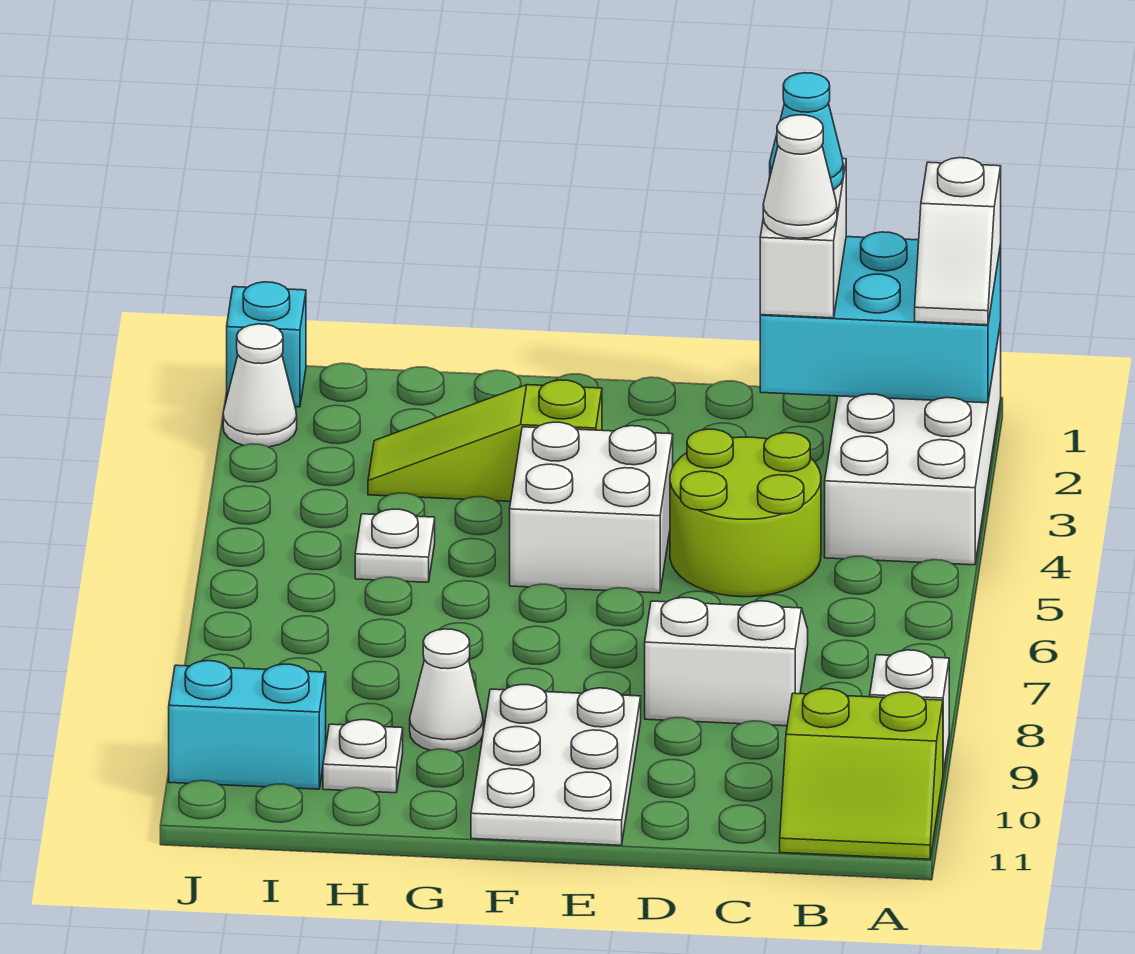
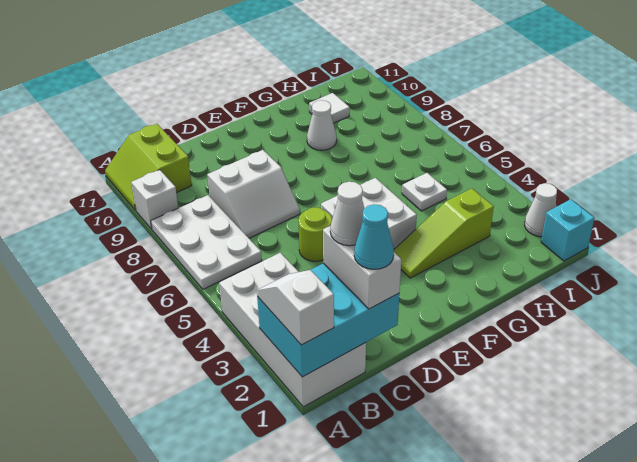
lime 2x2 slope [780,689,943,859] -> lime 2x2 slope turned to [105,124,192,210]
lime 2x2 round brick [670,429,821,597] -> lime 1x1 round brick [298,207,332,262]
white 2x3 plate [471,685,641,845] -> white 2x3 plate moved to [151,195,262,289]
lime 1x3 slope [368,380,602,501] -> lime 1x3 slope turned to [394,189,494,278]
white 1x1 plate [323,720,403,793] -> white 1x1 tile [309,93,350,123]
cyan 1x2 brick [169,661,326,789] -> none

